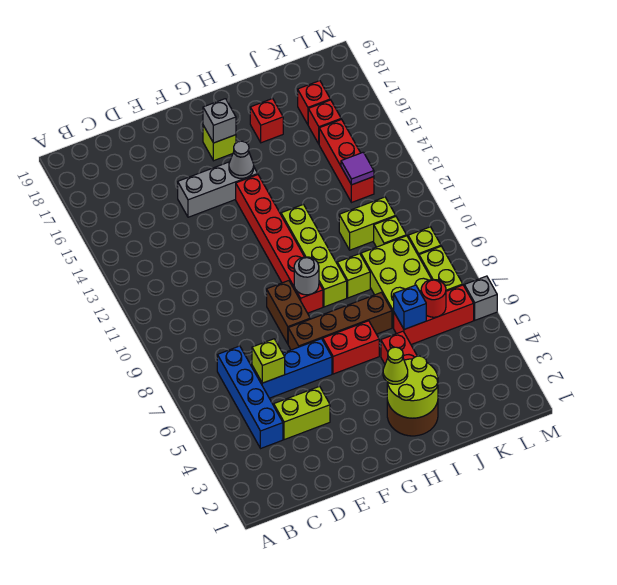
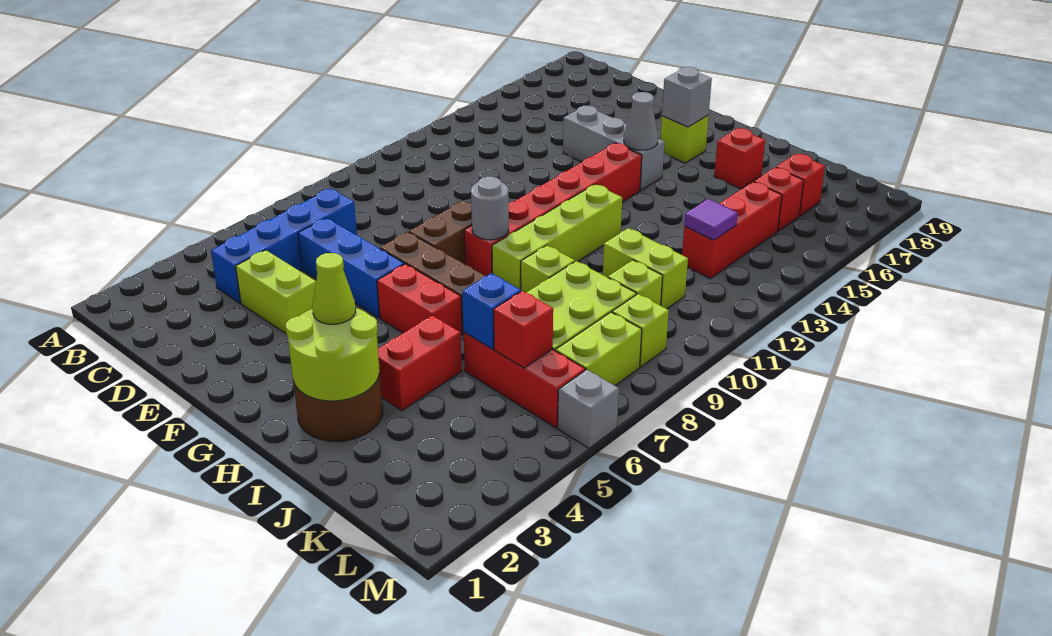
lime 1x1 brick [252,339,285,383] -> none
red 1x1 round brick [421,279,446,317] -> red 1x1 brick [493,291,553,368]

